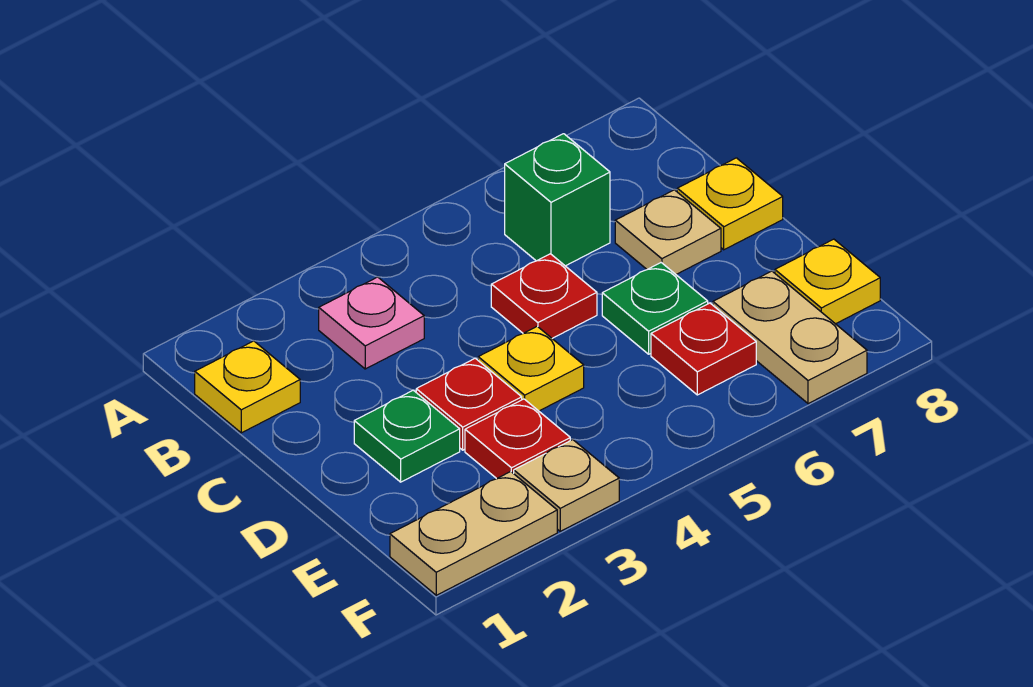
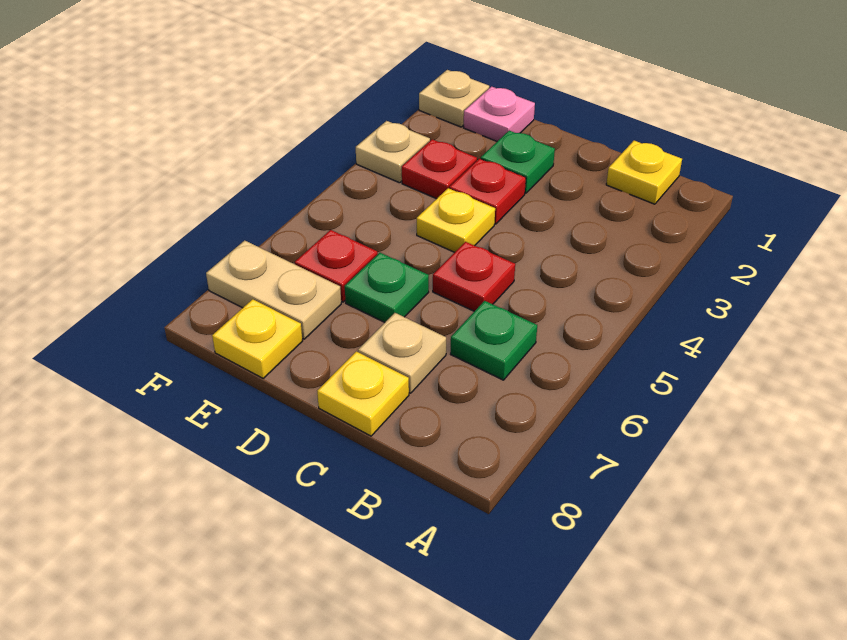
pink 1x1 plate [319,277,424,369] -> pink 1x1 plate moved to [464,87,535,141]
green 1x1 brick [505,134,610,266] -> green 1x1 plate [451,301,537,380]
tan 1x2 plate [390,472,557,595] -> tan 1x1 plate [419,70,489,127]

